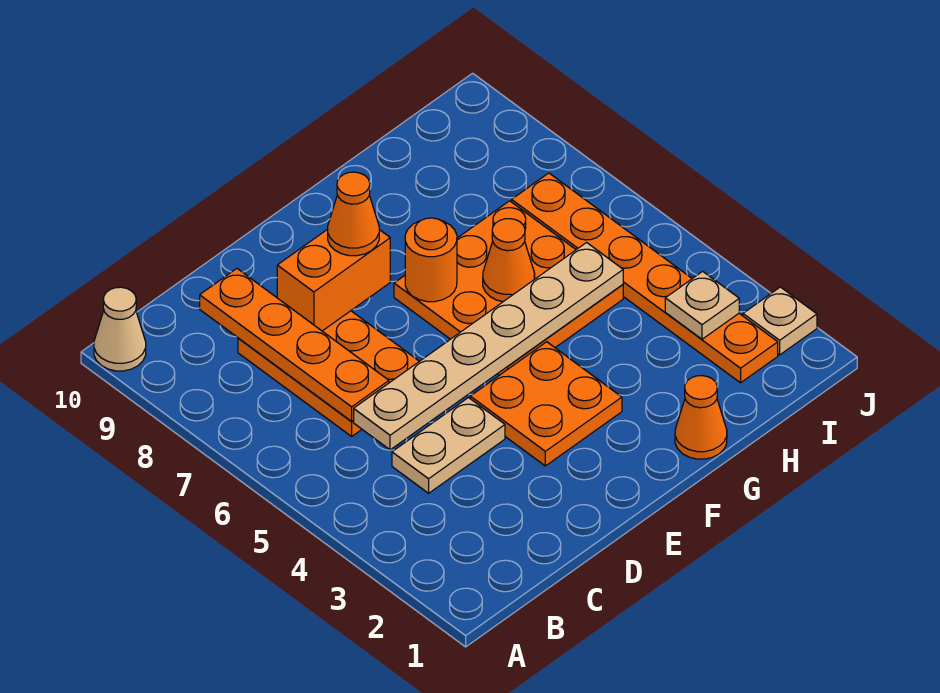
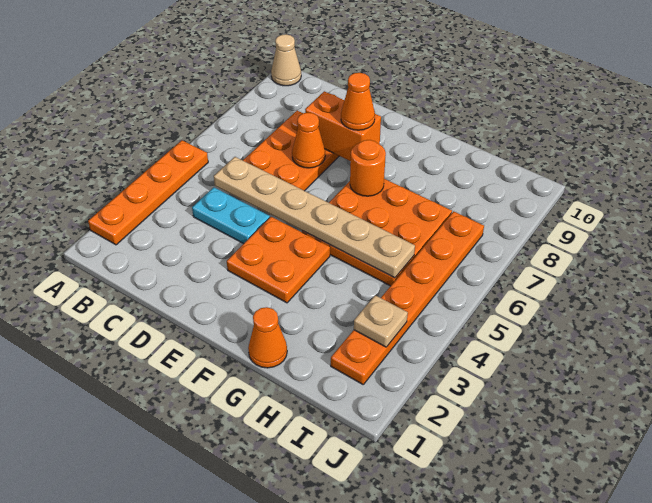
tan 1x2 plate [392,398,505,493] -> cyan 1x2 plate [192,187,270,244]
orange 1x4 plate [200,269,389,422] -> orange 1x4 plate moved to [88,140,208,245]
orange 1x1 cone [483,219,535,302] -> orange 1x1 cone moved to [292,113,325,168]
tan 1x1 plate [743,287,817,355] -> none

